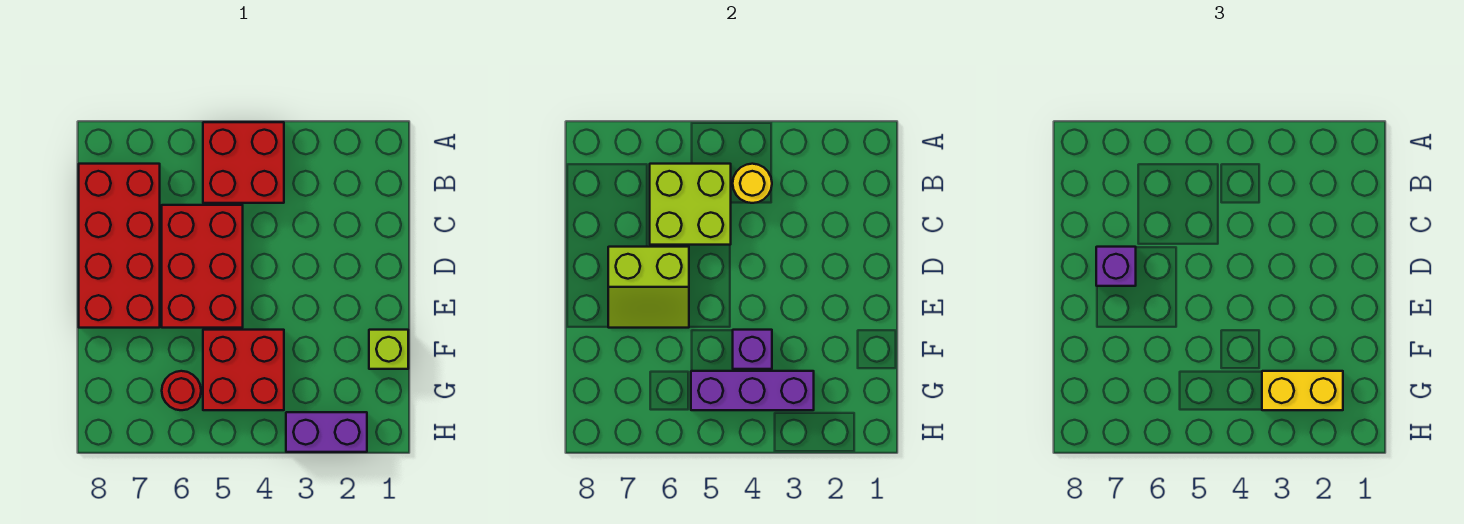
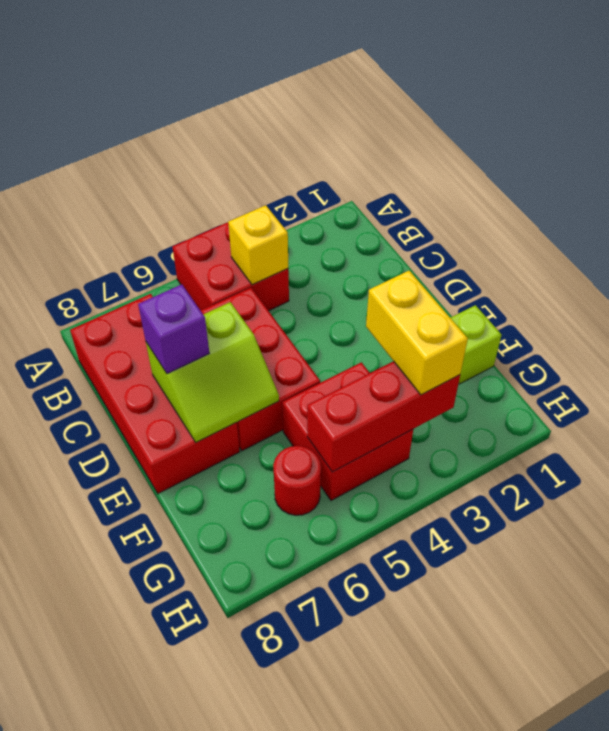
yellow 1x1 round brick [733,164,772,203] -> yellow 1x1 brick [228,205,288,285]
lime 2x2 brick [650,164,731,245] -> none
purple 1x1 brick [733,330,772,369] -> none
yellow 1x2 brick [1262,371,1343,410] -> yellow 1x2 brick turned to [366,271,468,395]
purple 1x3 brick [691,371,814,410] -> red 1x3 brick [307,361,460,472]
purple 1x2 brick [286,412,367,452] -> none

